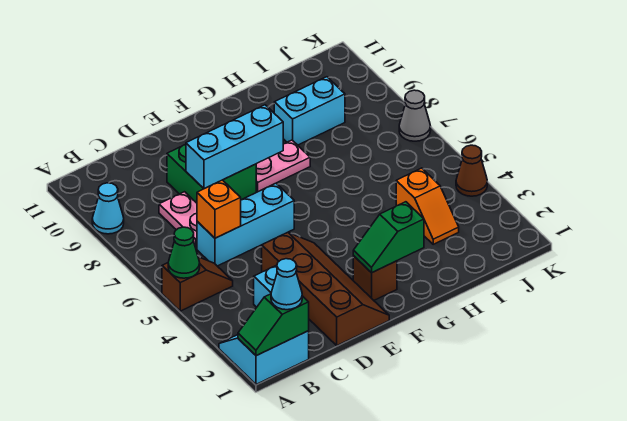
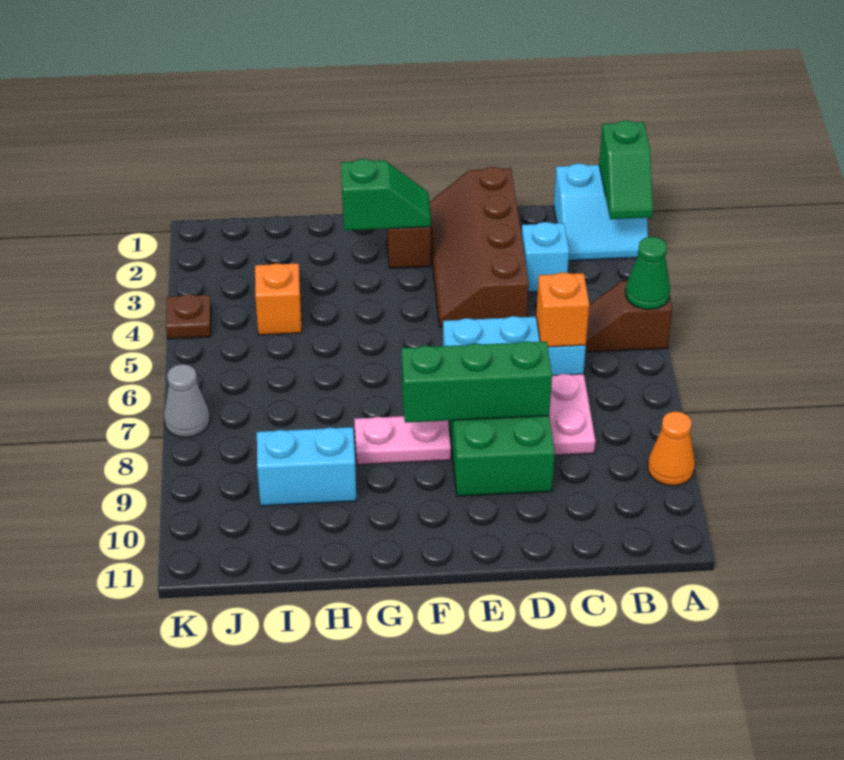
green 1x2 slope [238,294,309,356] -> green 1x2 slope turned to [599,120,653,219]
cyan 1x1 cone [92,183,124,234] -> orange 1x1 cone [648,411,695,486]
cyan 1x1 cone [271,259,302,310] -> none
cyan 1x3 brick [186,105,283,189] -> green 1x3 brick [402,341,552,423]
brown 1x1 cone [456,145,487,196] -> brown 1x1 plate [166,294,211,339]

